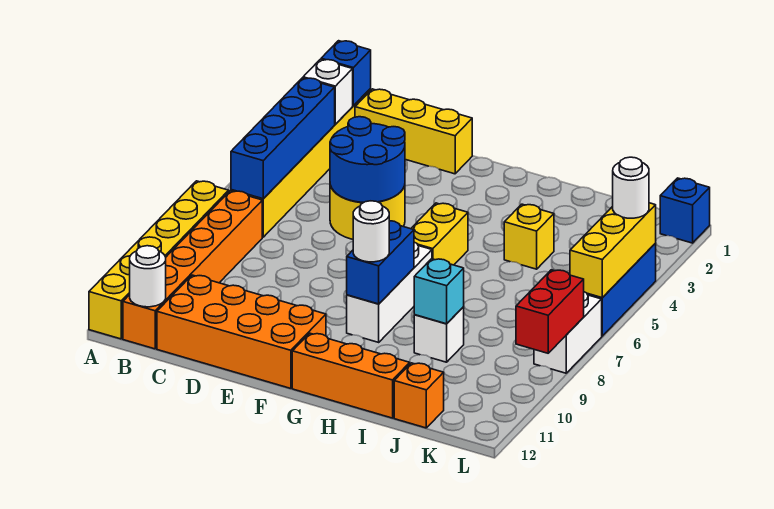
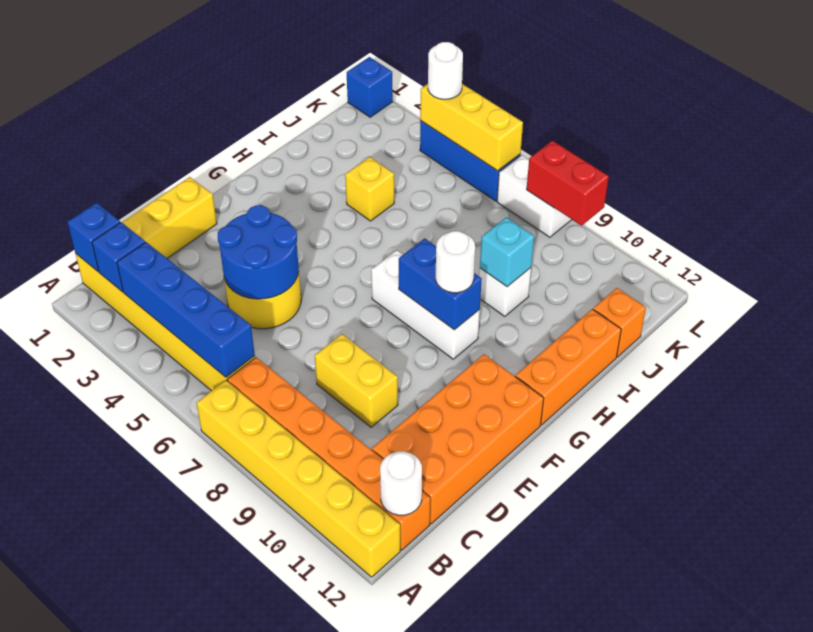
white 1x1 brick [303,59,353,124] -> blue 1x1 brick [92,222,145,292]
yellow 1x2 brick [411,203,468,265] -> yellow 1x2 brick moved to [315,334,398,427]

